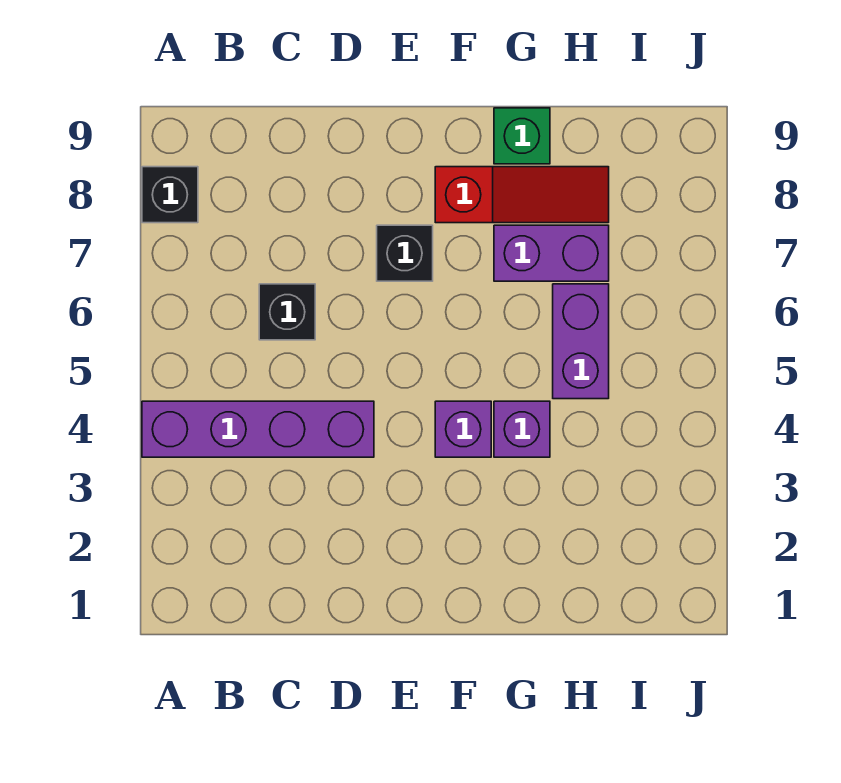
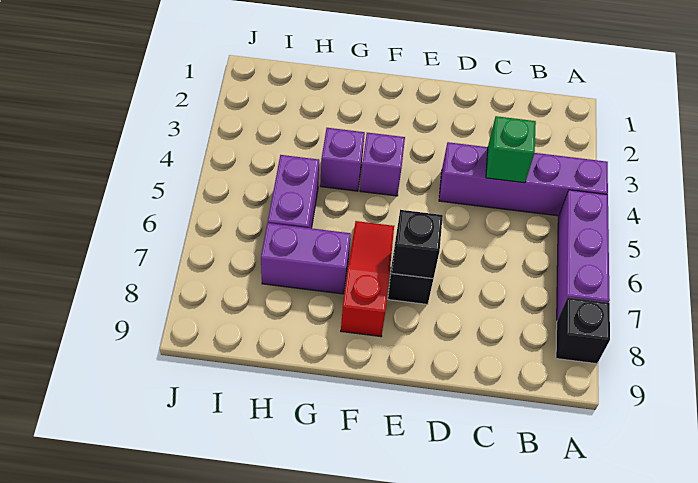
none -> purple 1x3 brick [557,190,610,320]
black 1x1 brick [259,284,315,340] -> black 1x1 brick moved to [392,210,443,279]
red 1x3 slope [435,167,609,223] -> red 1x3 slope turned to [341,221,394,337]
green 1x1 brick [494,108,550,164] -> green 1x1 brick moved to [486,116,536,183]

